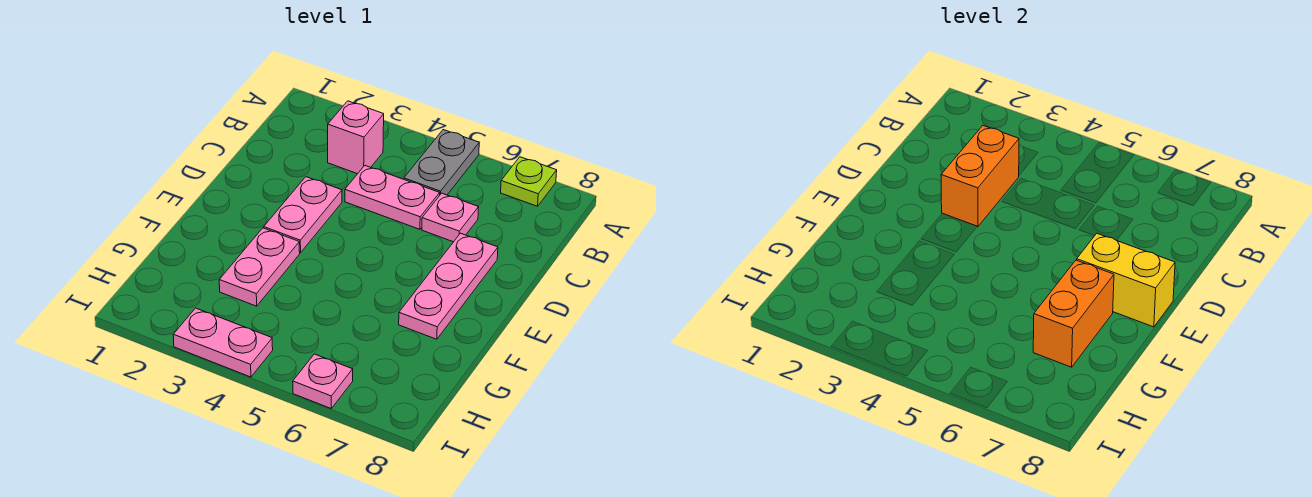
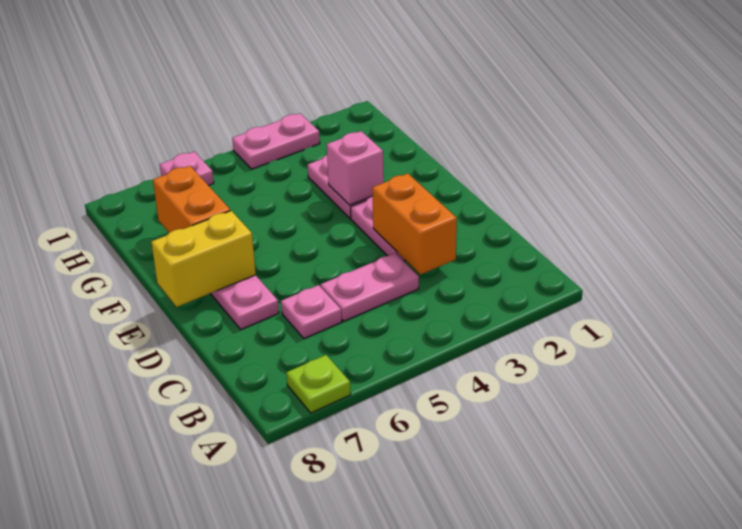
grey 1x2 plate [404,130,479,195] -> none
pink 1x1 brick [328,101,384,174] -> pink 1x1 brick moved to [327,131,384,205]

